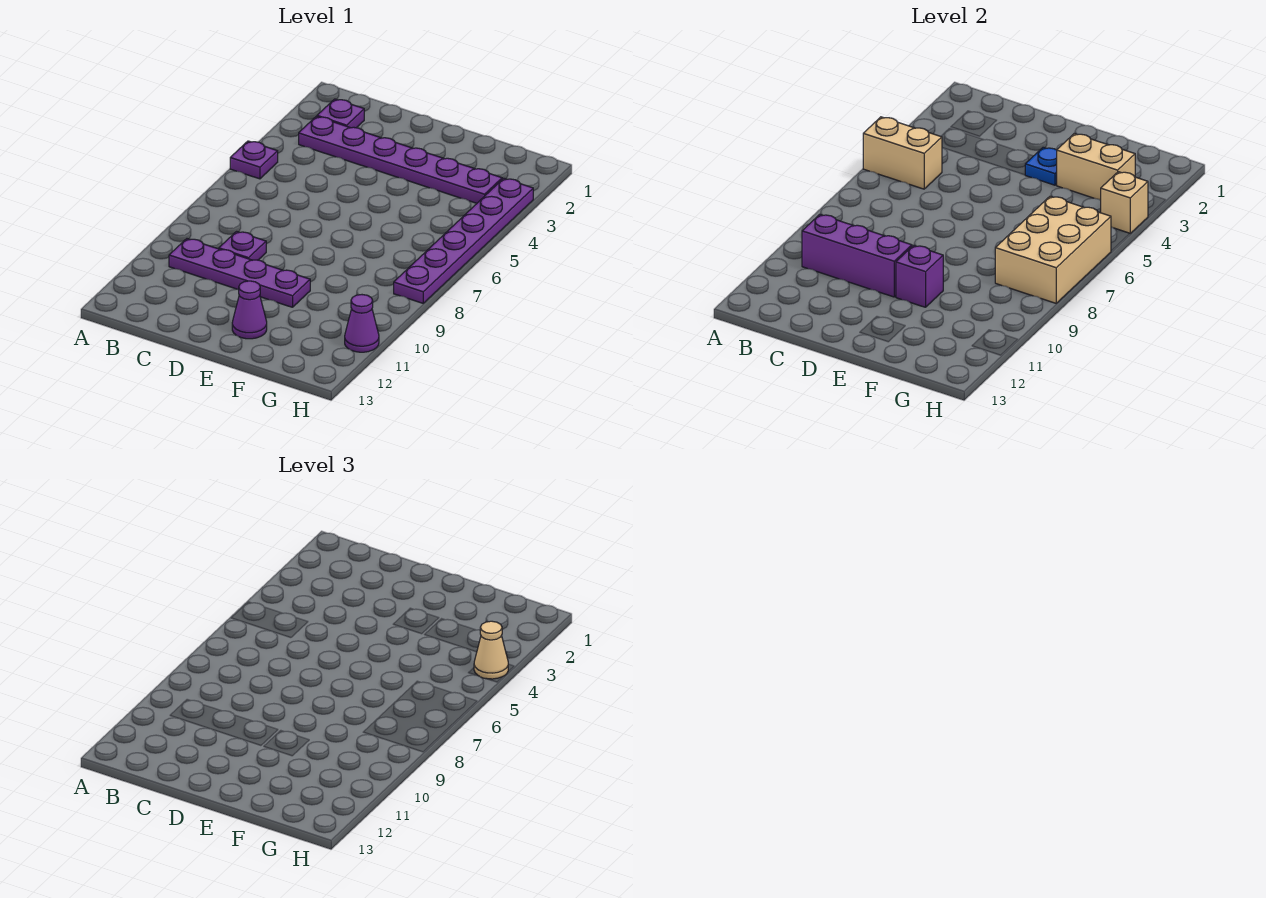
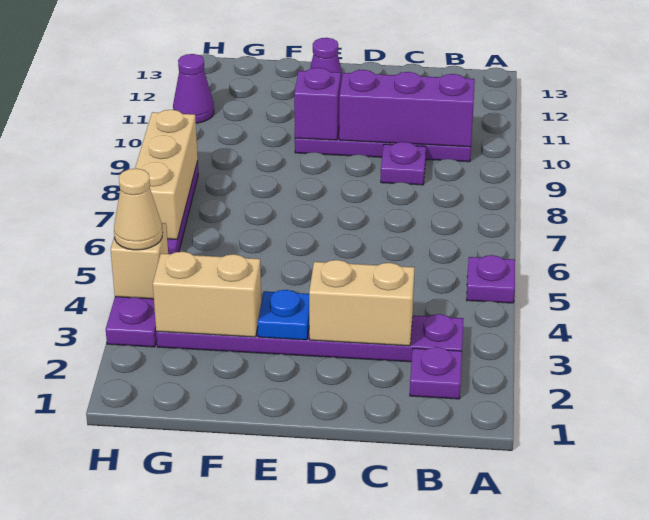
tan 1x2 brick [863,117,942,189] -> tan 1x2 brick moved to [309,260,415,346]
tan 2x3 brick [995,196,1111,303] -> tan 1x3 brick [135,110,198,239]

